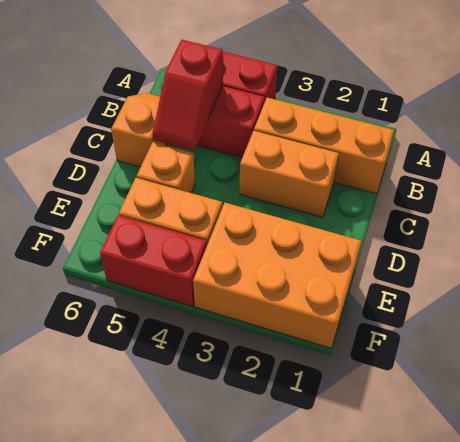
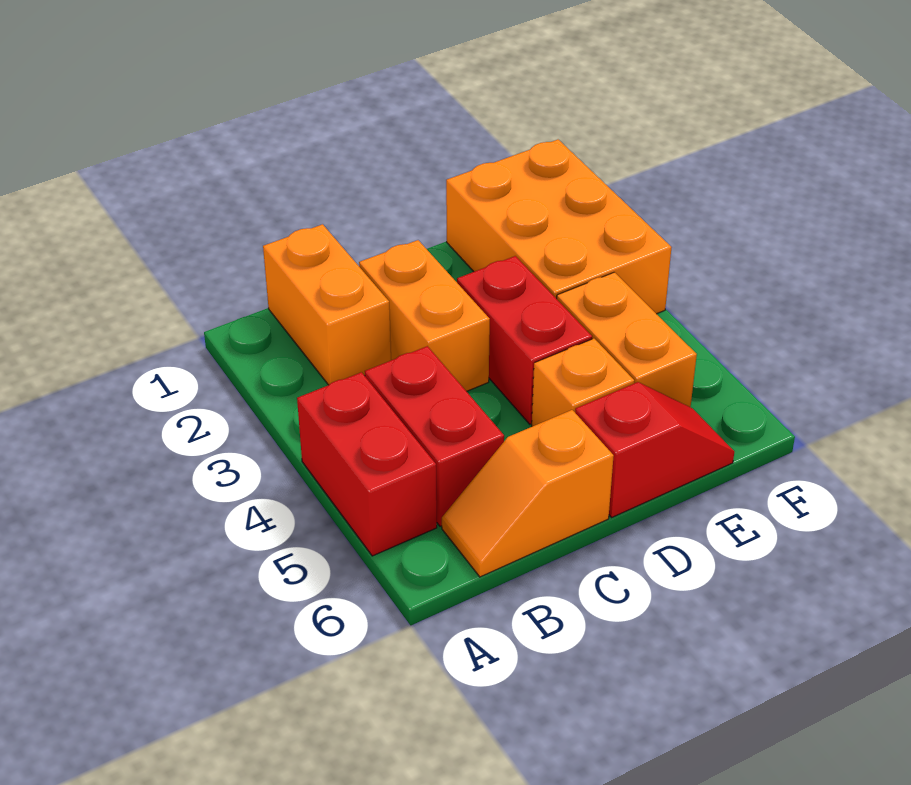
orange 1x3 brick [254,98,394,194] -> orange 1x2 brick [263,224,391,385]
red 1x2 slope [153,39,223,151] -> red 1x2 slope moved to [575,382,734,517]
red 1x2 brick [100,215,207,307] -> red 1x2 brick moved to [457,256,592,424]

